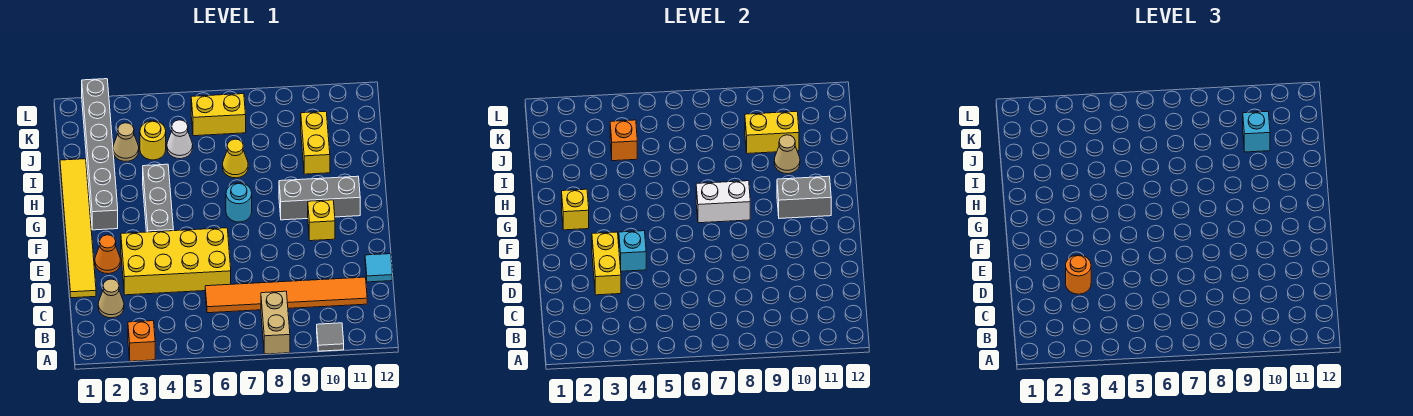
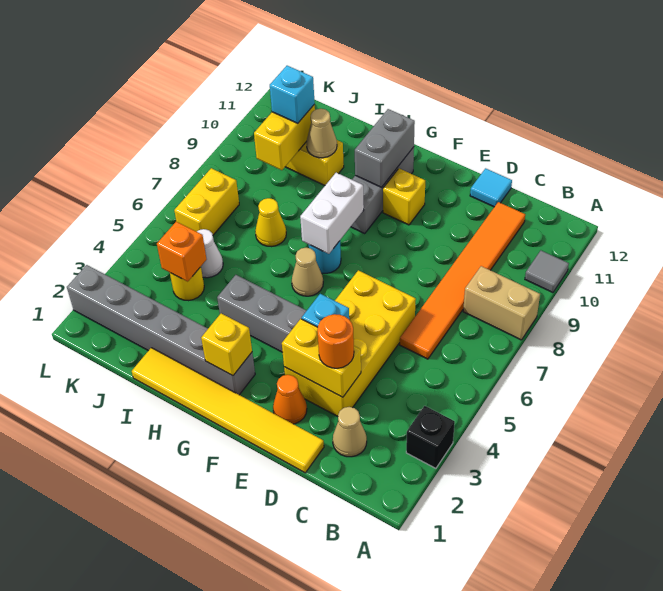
orange 1x1 brick [128,321,155,361] -> black 1x1 brick [406,406,455,468]
tan 1x1 cone [113,123,139,161] -> tan 1x1 cone moved to [292,248,323,296]

